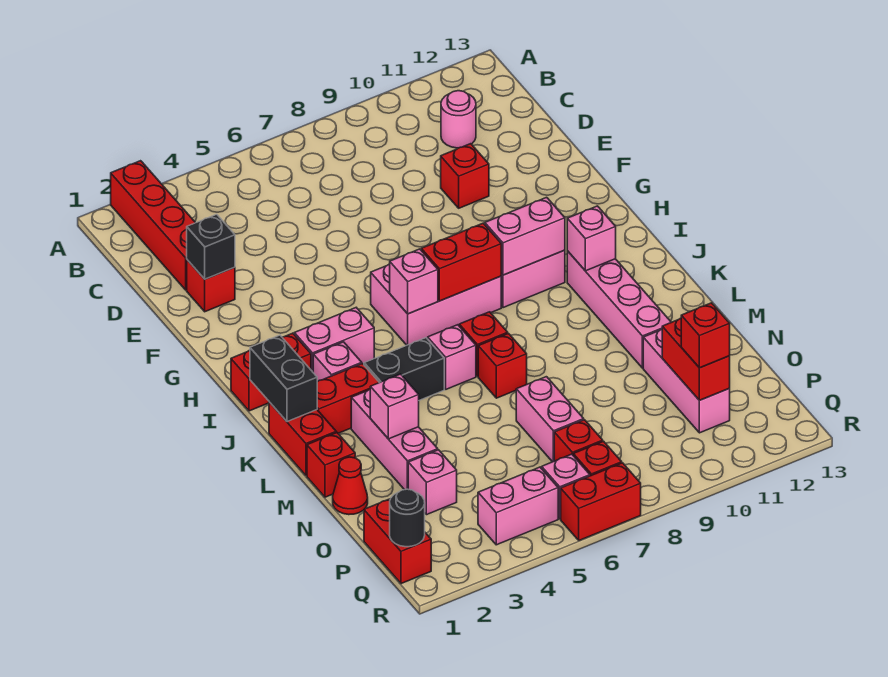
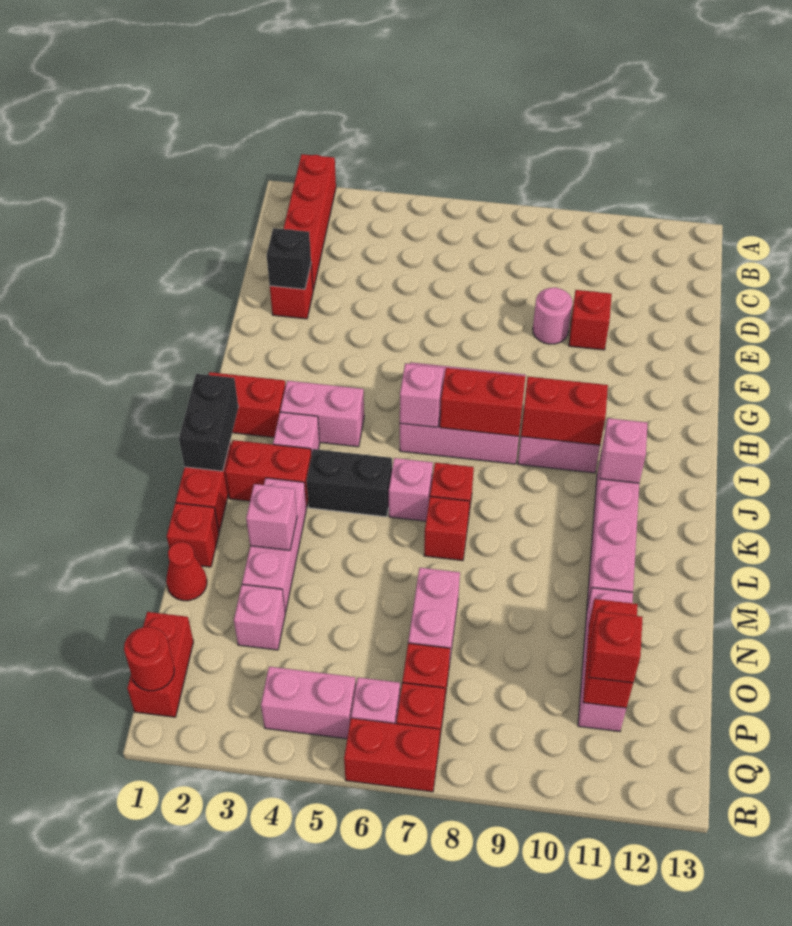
pink 1x1 round brick [441,91,476,148] -> pink 1x1 round brick moved to [533,287,572,344]
pink 1x2 brick [485,197,565,275] -> red 1x2 brick [521,377,608,445]
black 1x1 round brick [390,489,425,547] -> red 1x1 round brick [124,627,174,691]

